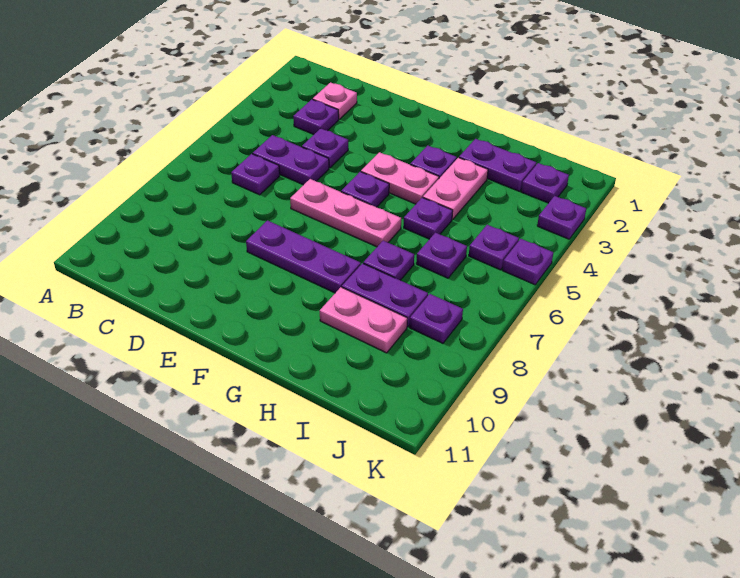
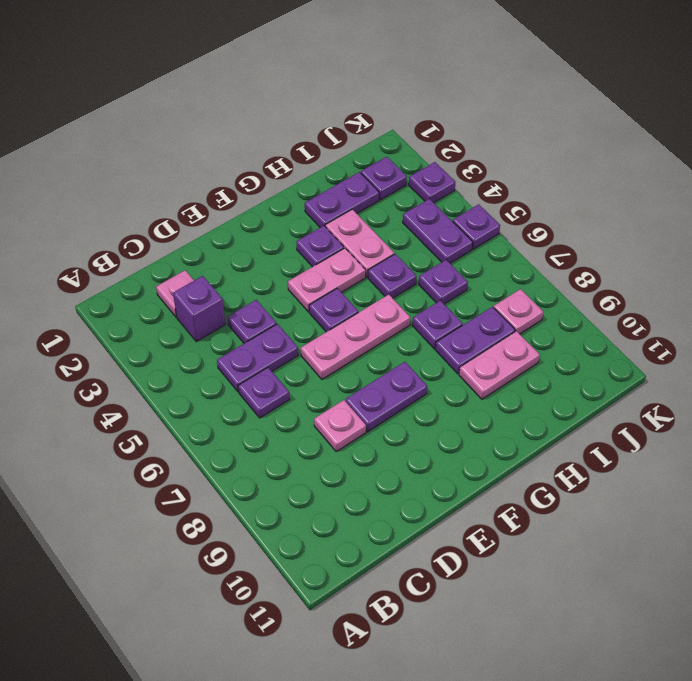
purple 1x1 plate [293,99,339,134] -> purple 1x1 brick [173,276,226,342]
none -> pink 1x1 plate [314,400,366,452]
purple 1x3 plate [246,221,361,293] -> purple 1x2 plate [346,362,427,432]
purple 1x1 plate [469,225,519,270] -> purple 1x2 plate [403,199,473,263]
purple 1x1 plate [410,294,463,343] -> pink 1x1 plate [494,289,543,334]

